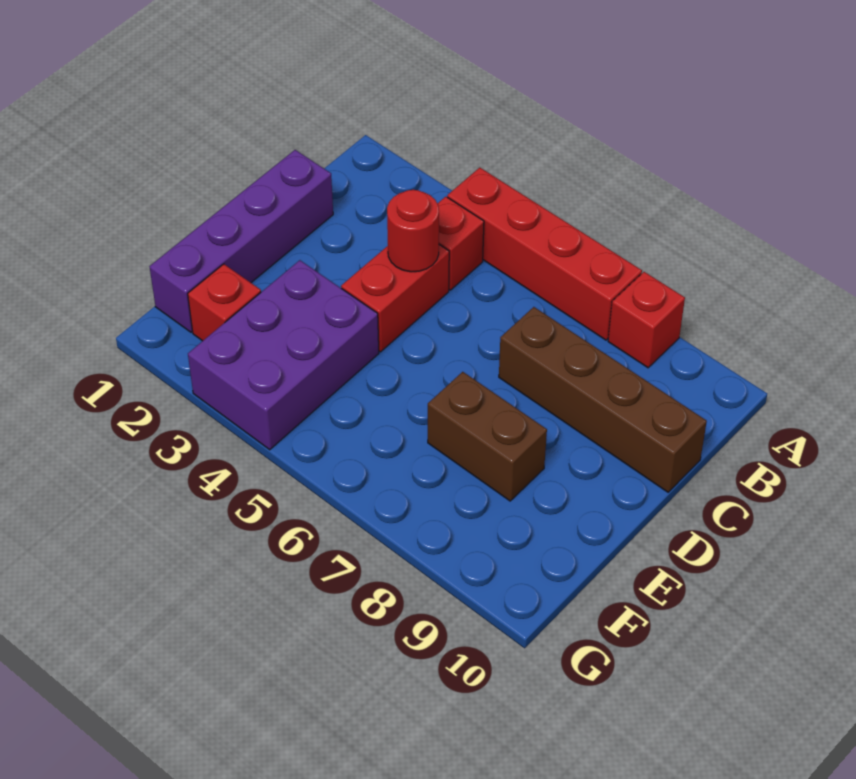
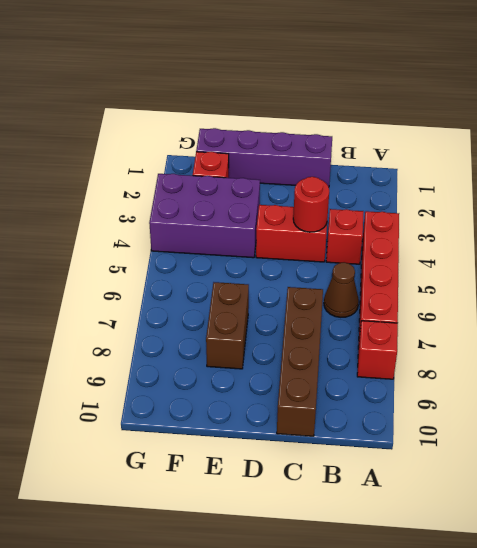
none -> brown 1x1 cone [324,262,359,317]

